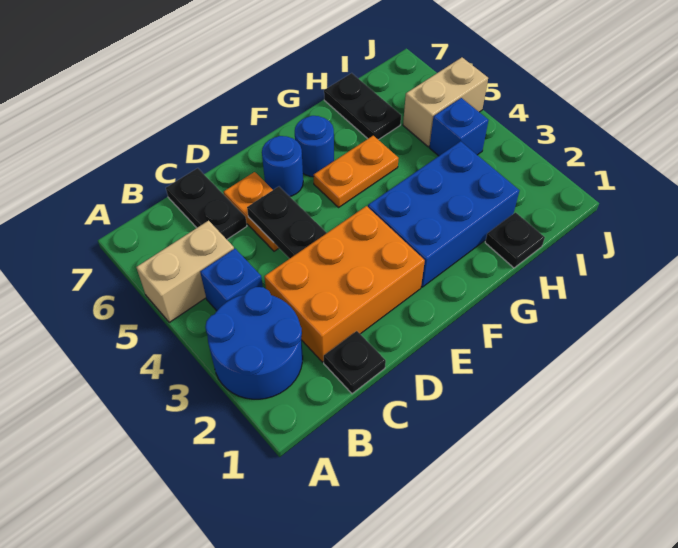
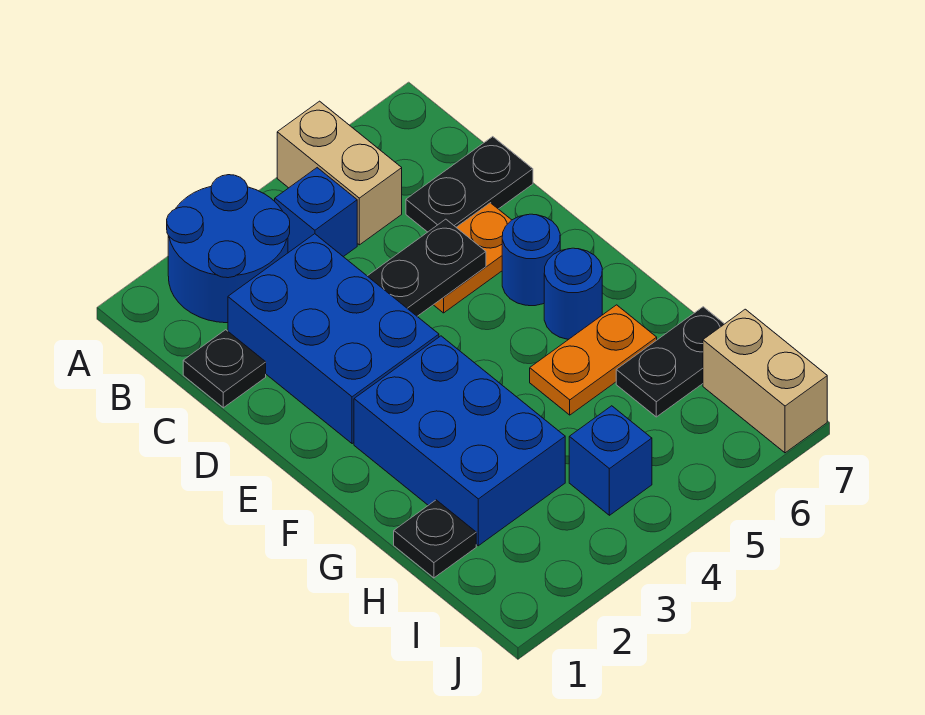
orange 2x3 brick [264,206,425,362] -> blue 2x3 brick [228,234,439,444]
orange 1x2 plate [314,136,399,207] -> orange 1x2 plate turned to [530,305,657,415]
tan 1x2 brick [403,57,488,147] -> tan 1x2 brick moved to [703,309,827,453]

